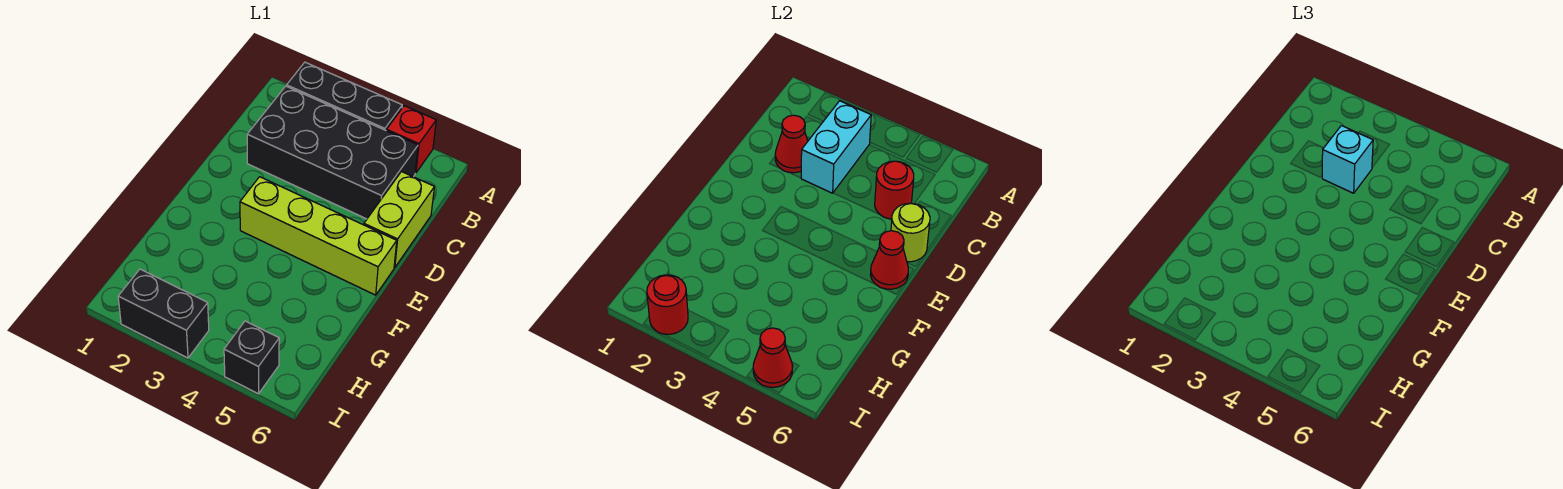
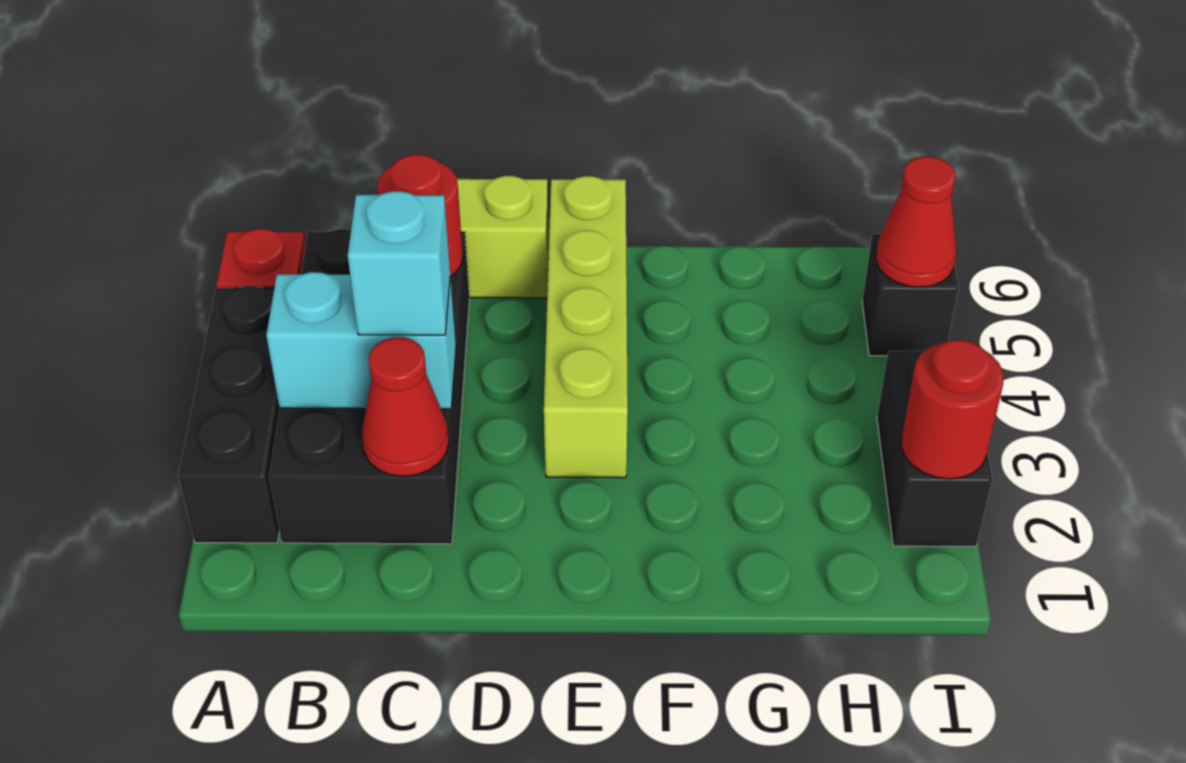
lime 1x1 round brick [891,203,930,262] -> none
red 1x1 cone [871,231,908,289] -> none

